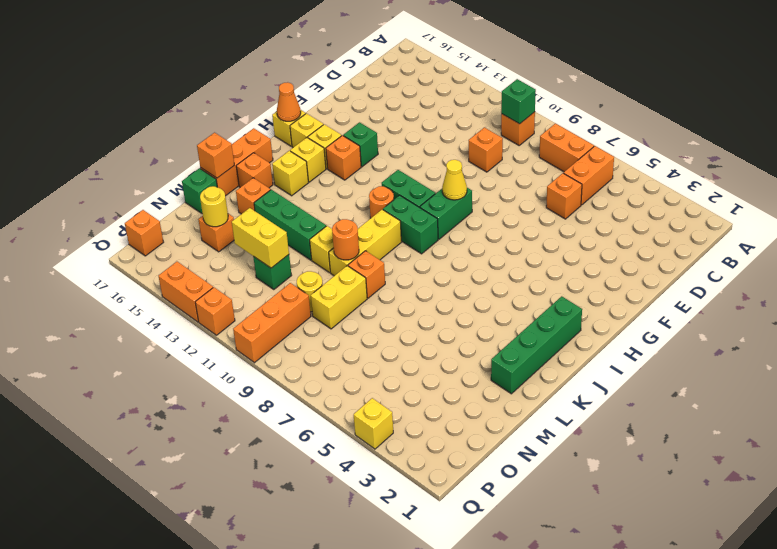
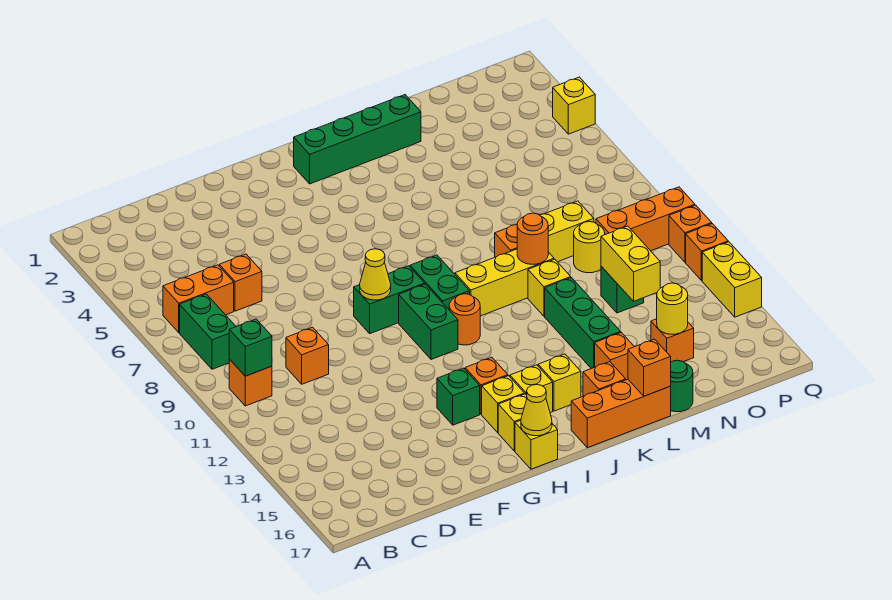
orange 1x2 brick [539,123,594,172] -> green 1x2 brick [180,294,236,369]
orange 1x1 cone [277,82,301,121] -> yellow 1x1 cone [521,385,552,436]
green 1x1 brick [182,168,217,213] -> green 1x1 round brick [670,360,693,412]
orange 1x1 brick [125,210,164,256] -> orange 1x1 brick moved to [669,205,712,262]
orange 1x2 brick [158,262,213,322] -> yellow 1x2 brick [702,242,762,317]

